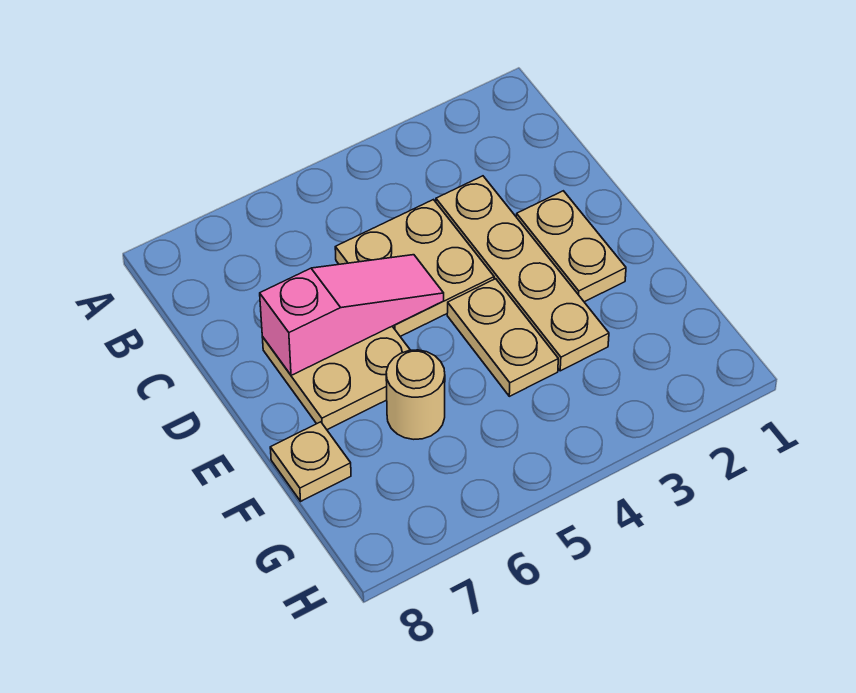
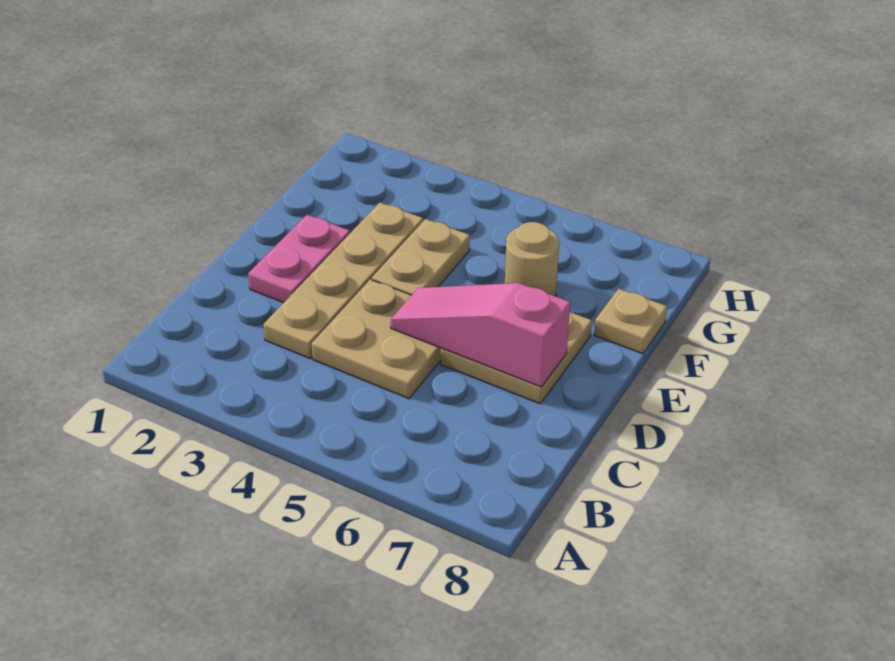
tan 1x2 plate [516,191,626,302] -> pink 1x2 plate [248,215,350,303]

